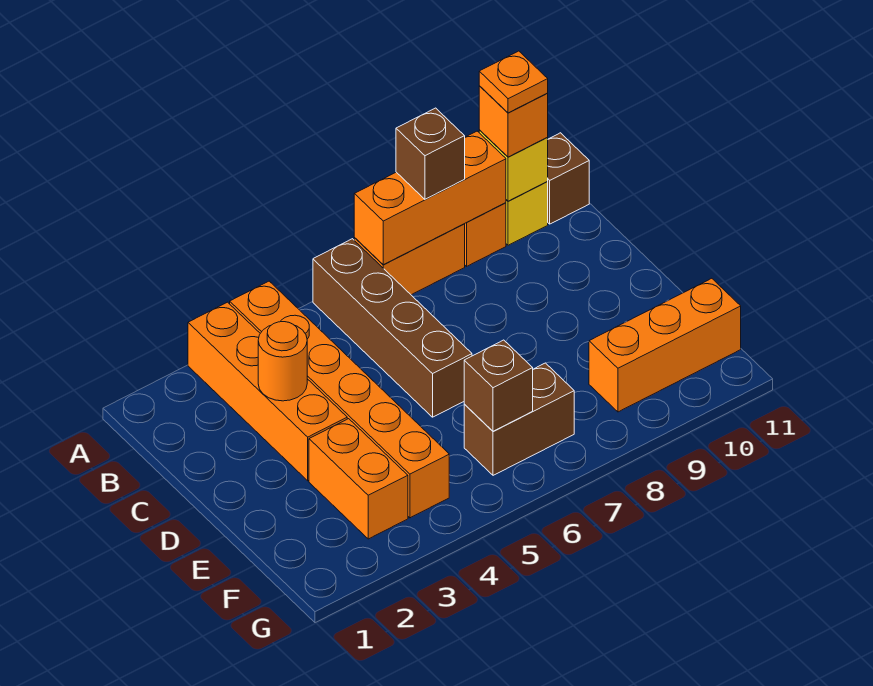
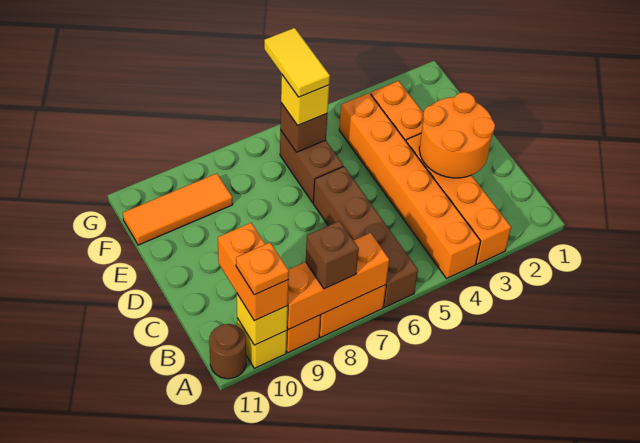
orange 1x1 brick [479,86,548,157] -> orange 1x2 brick [218,223,288,321]
brown 1x1 brick [547,133,589,224] -> brown 1x1 round brick [209,324,246,379]
orange 1x1 round brick [258,322,307,401] -> orange 2x2 round brick [419,92,495,178]
brown 1x2 brick [464,363,574,475] -> brown 1x2 brick turned to [280,130,343,203]
none -> yellow 1x1 brick [281,75,329,125]
none -> yellow 1x2 tile [264,28,330,97]
orange 1x3 brick [589,278,741,412] -> orange 1x3 tile [123,173,233,245]

